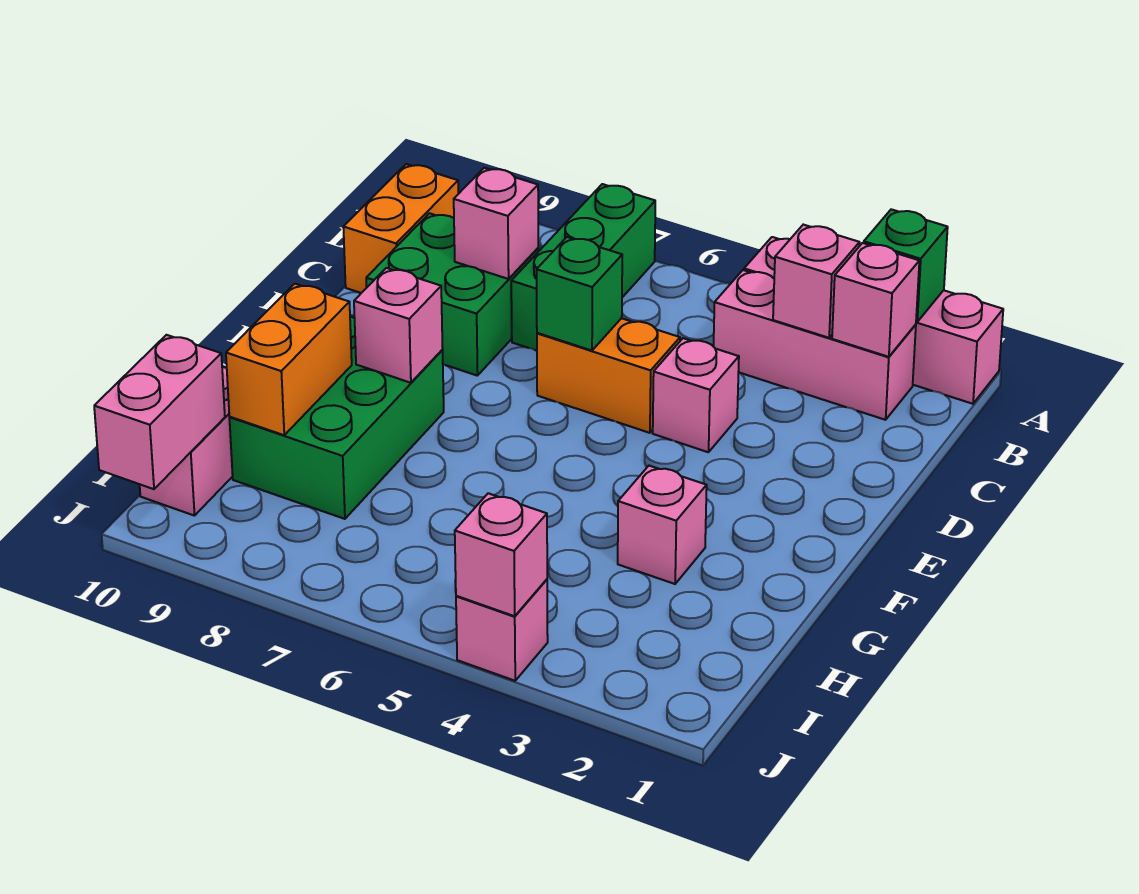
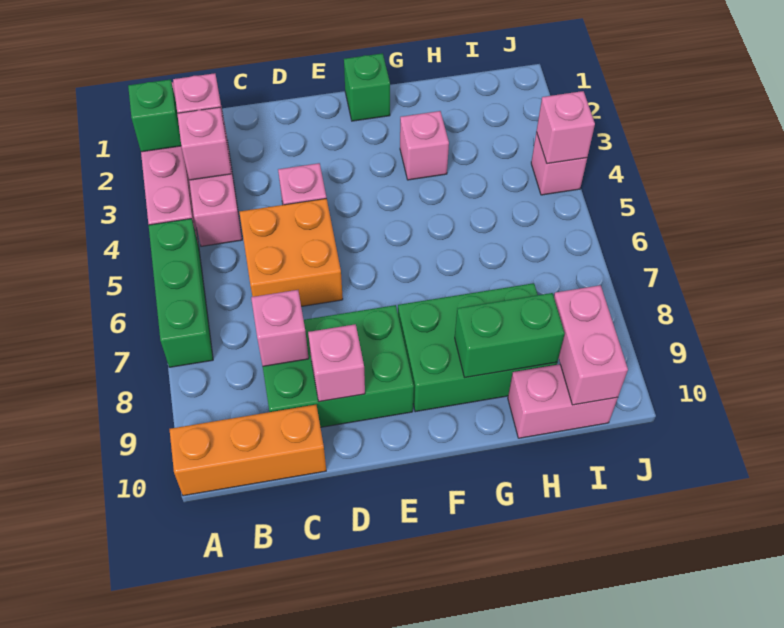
green 1x3 brick [511,184,655,351] -> green 1x3 brick turned to [149,219,213,367]
orange 1x2 brick [343,164,458,293] -> orange 1x3 brick [169,405,326,496]
green 2x2 brick [366,213,538,376] -> green 2x3 brick [263,305,414,427]
orange 1x2 brick [537,318,680,433] -> orange 2x2 brick [239,199,343,306]
green 1x1 brick [537,237,622,351] -> green 1x1 brick moved to [344,53,390,121]
pink 1x1 brick [354,268,443,383] -> pink 1x1 brick moved to [308,324,365,402]
orange 1x2 brick [226,284,352,435] -> green 1x2 brick [455,293,565,378]
pink 1x2 brick [94,335,225,489] -> pink 1x2 brick turned to [554,285,628,405]

